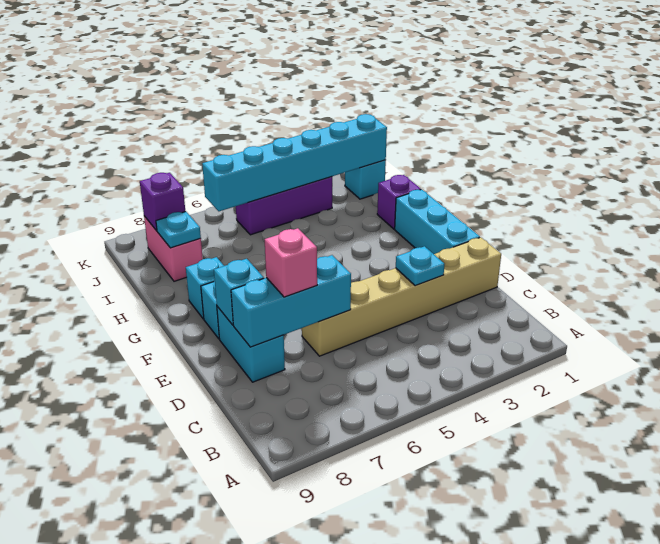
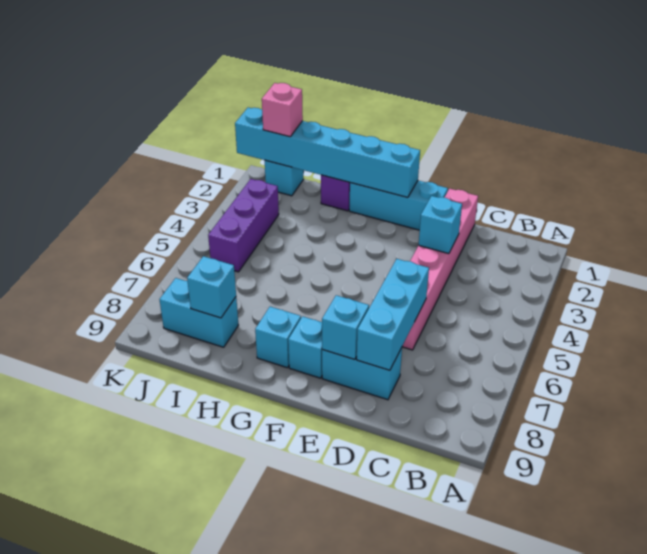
tan 1x6 brick [302,237,501,356] -> pink 1x6 brick [402,189,478,350]
cyan 1x1 plate [396,246,444,286] -> cyan 1x1 brick [419,196,462,254]
pink 1x1 brick [265,228,317,297] -> pink 1x1 brick moved to [262,83,303,137]
pink 1x2 brick [144,216,203,281] -> cyan 1x2 brick [160,278,238,347]
cyan 1x1 plate [156,211,201,248] -> cyan 1x1 brick [187,256,236,318]
cyan 1x6 brick [202,114,387,211] -> cyan 1x6 brick turned to [235,108,420,198]
purple 1x1 brick [140,173,185,231] -> none

